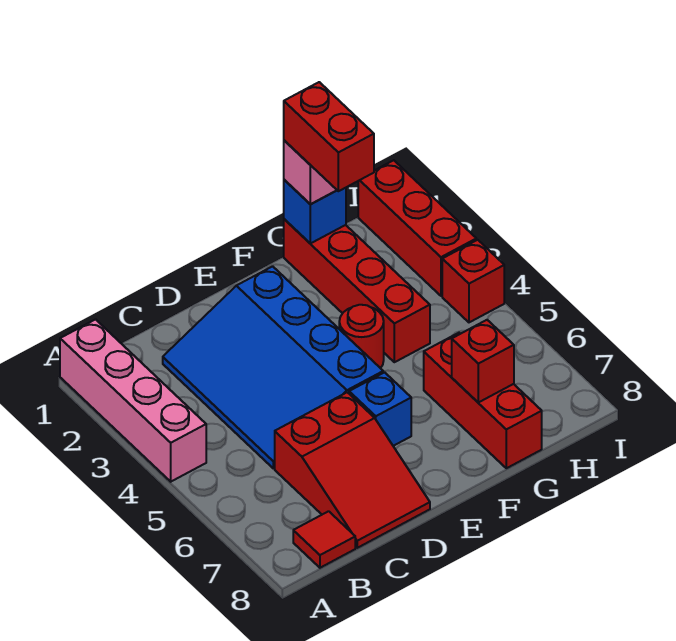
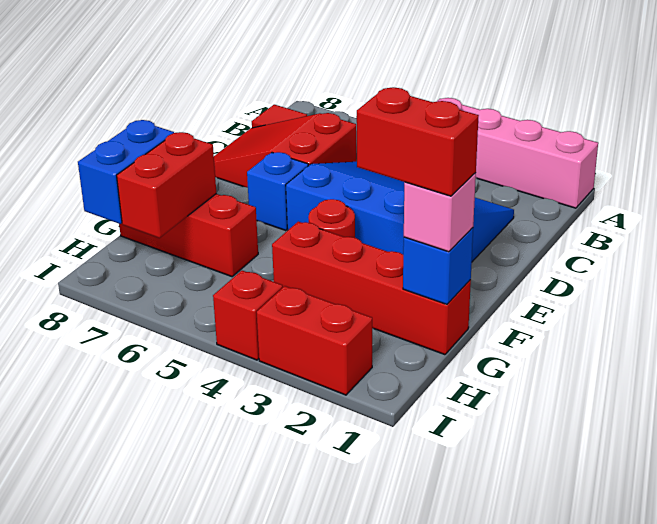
red 1x1 brick [452,320,514,402] -> red 1x2 brick [117,132,216,238]
none -> blue 1x2 brick [78,120,174,224]
red 1x3 brick [358,160,476,296] -> red 1x2 brick [257,286,372,395]

